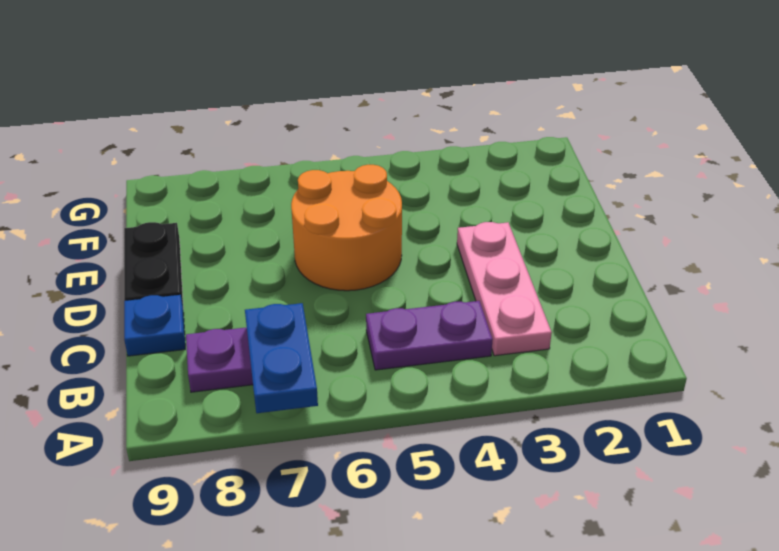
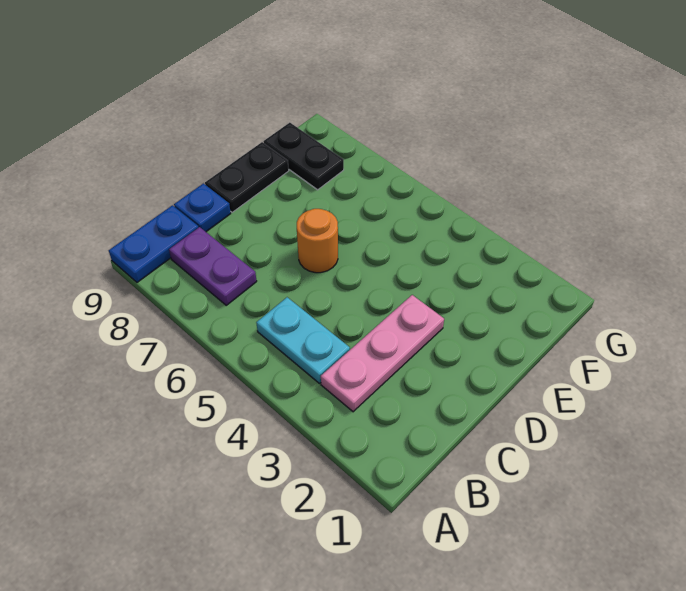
blue 1x2 plate [245,303,318,413] -> blue 1x2 plate moved to [109,205,199,282]
purple 1x2 plate [366,301,493,370] -> cyan 1x2 plate [256,297,350,383]
orange 2x2 round brick [291,165,402,291] -> orange 1x1 round brick [297,209,338,273]
none -> black 1x2 plate [263,123,344,190]

